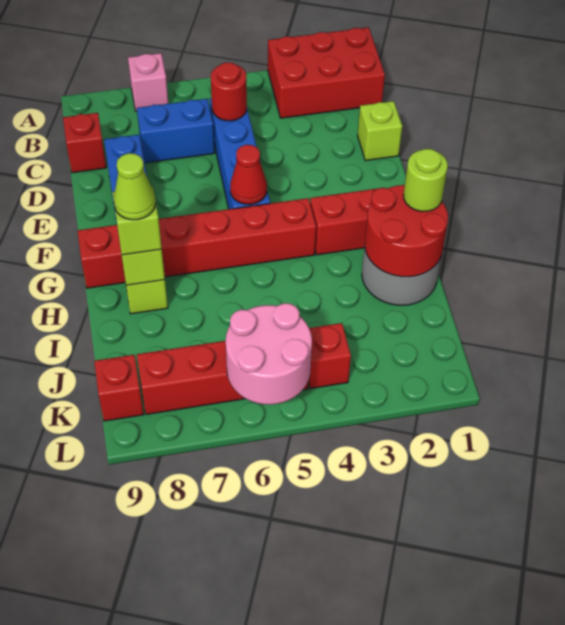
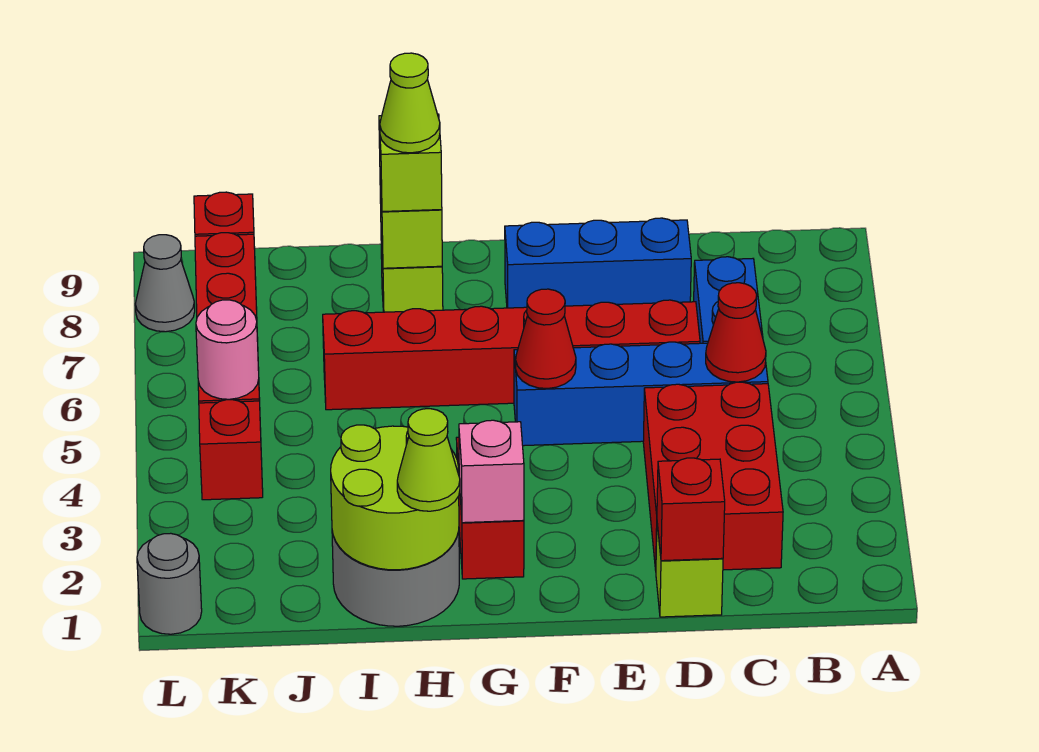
red 2x3 brick [268,27,385,118] -> red 2x3 brick moved to [643,382,783,570]
pink 1x1 brick [128,53,168,111] -> pink 1x1 brick moved to [459,420,524,523]
red 1x1 round brick [211,62,247,121] -> red 1x1 cone [706,283,766,382]
red 1x1 brick [63,113,106,173] -> red 1x1 brick moved to [657,458,725,561]
red 1x6 brick [78,198,316,288] -> red 1x6 brick turned to [323,300,700,410]
red 2x2 round brick [365,185,448,277] -> lime 2x2 round brick [331,425,459,570]
lime 1x1 round brick [403,149,448,211] -> lime 1x1 cone [397,409,460,511]
pink 2x2 round brick [226,303,312,405] -> pink 1x1 round brick [196,300,259,399]
none -> grey 1x1 round brick [137,533,202,634]
none -> grey 1x1 cone [135,235,195,332]

